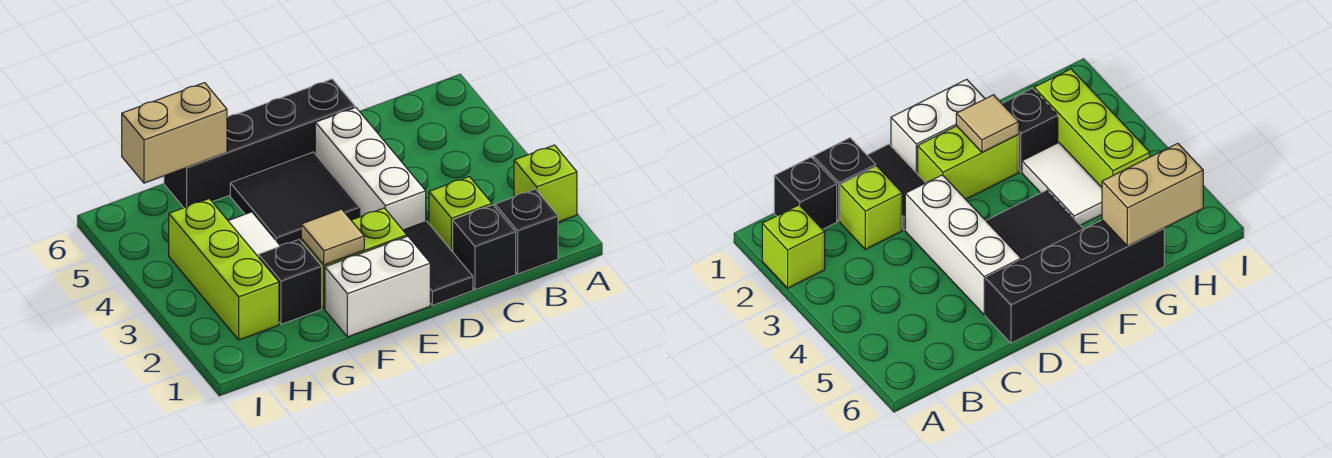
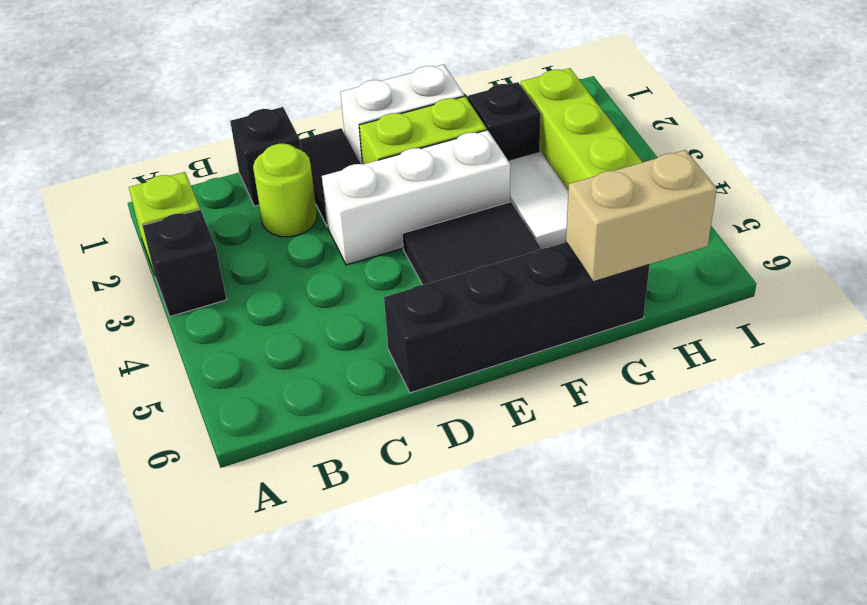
black 1x1 brick [495,189,558,274] -> black 1x1 brick moved to [143,210,227,316]
lime 1x1 brick [429,177,492,252] -> lime 1x1 round brick [253,144,317,237]
white 1x3 brick [315,107,426,230] -> white 1x3 brick turned to [322,130,510,265]
tan 1x1 tile [301,209,364,265] -> none

